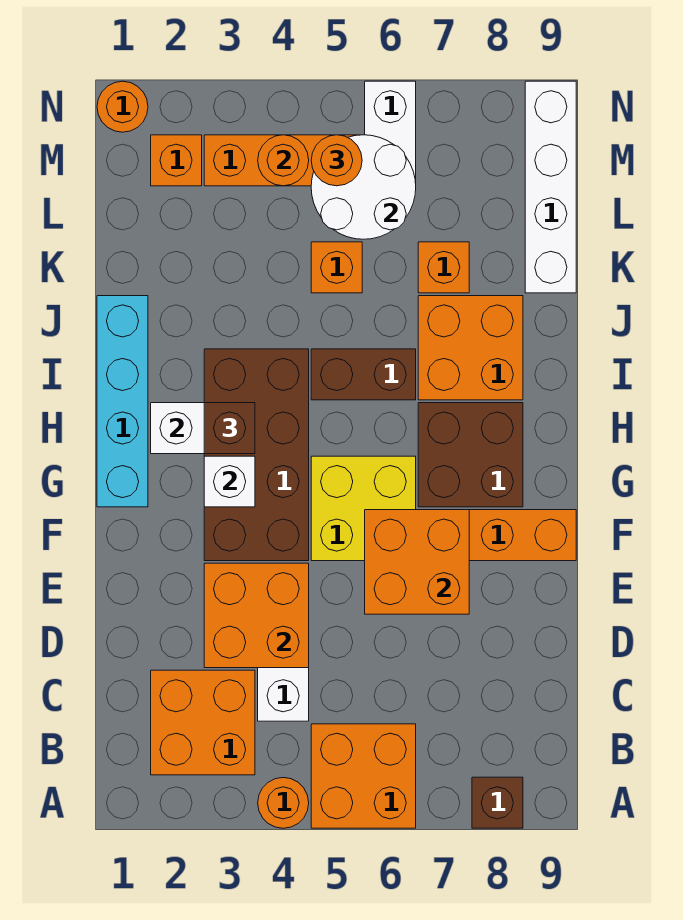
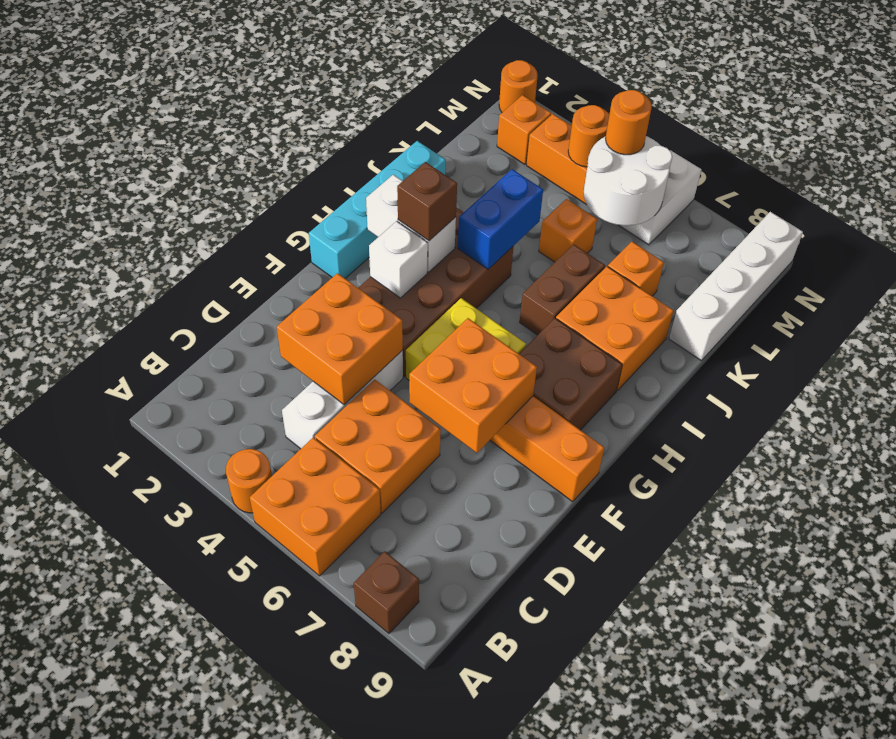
orange 2x2 brick [151,670,255,775] -> orange 2x2 brick moved to [315,380,441,513]
none -> blue 1x2 brick [458,169,543,269]
brown 1x2 brick [311,349,416,400] -> brown 1x2 brick turned to [520,244,605,335]

